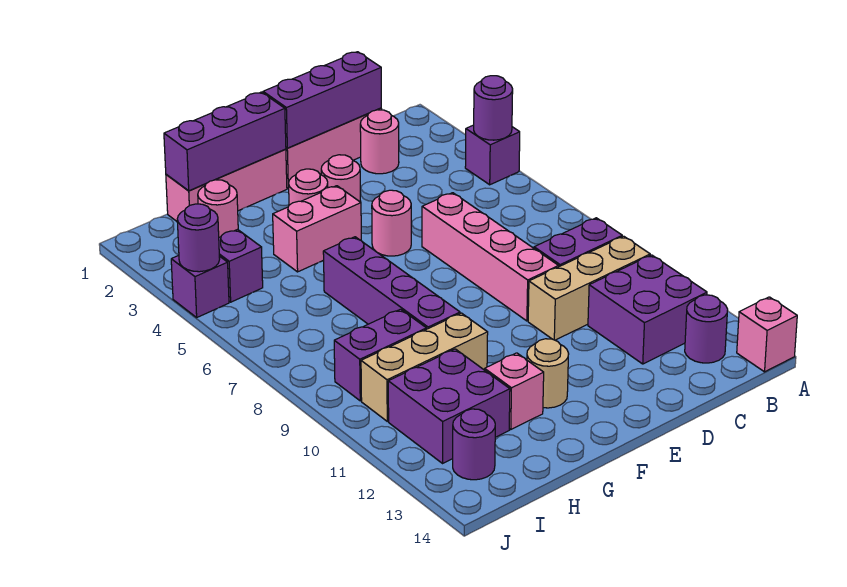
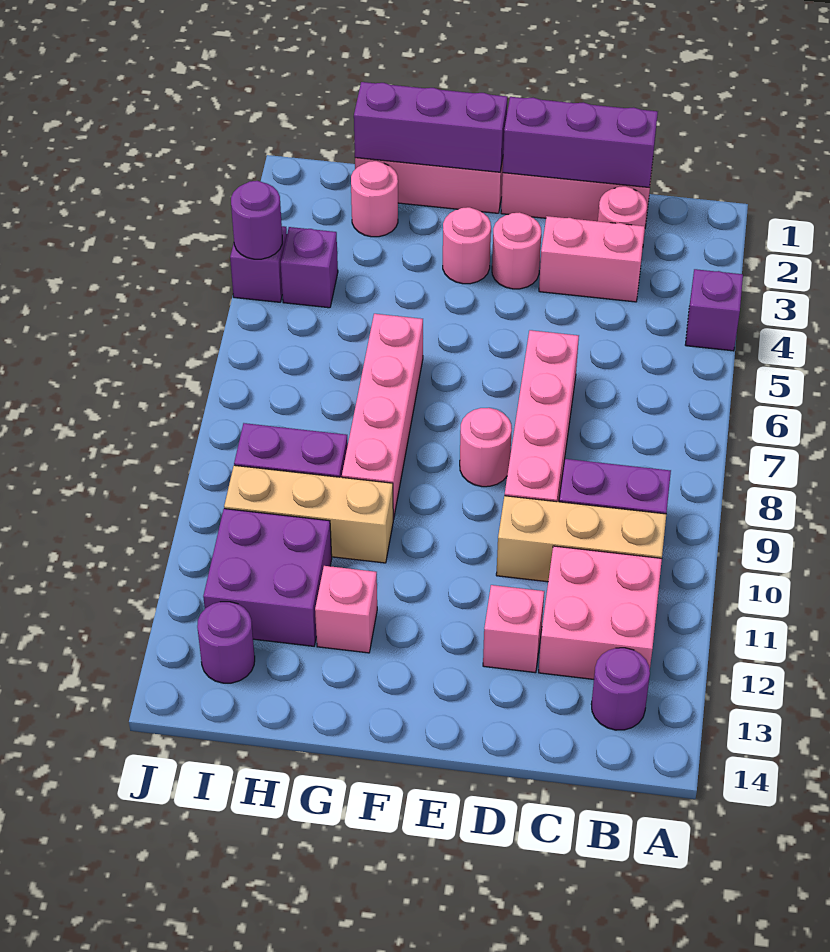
purple 1x1 round brick [474,76,513,140] -> none
pink 1x1 brick [737,297,797,372] -> pink 1x1 brick moved to [483,585,544,673]
purple 2x2 brick [588,255,707,364] -> pink 2x2 brick [539,546,662,679]
pink 1x1 round brick [372,190,411,256] -> pink 1x1 round brick moved to [460,408,512,487]
pink 1x2 brick [273,186,361,272] -> pink 1x2 brick moved to [539,216,645,302]
tan 1x1 round brick [527,339,569,408] -> none
purple 1x4 brick [323,237,460,329] -> pink 1x4 brick [342,314,423,519]

